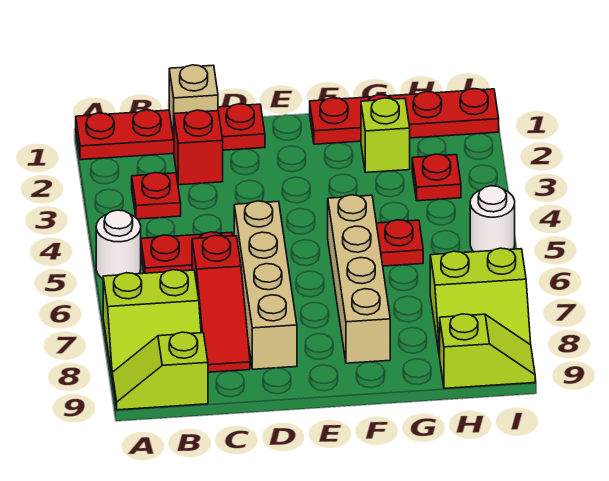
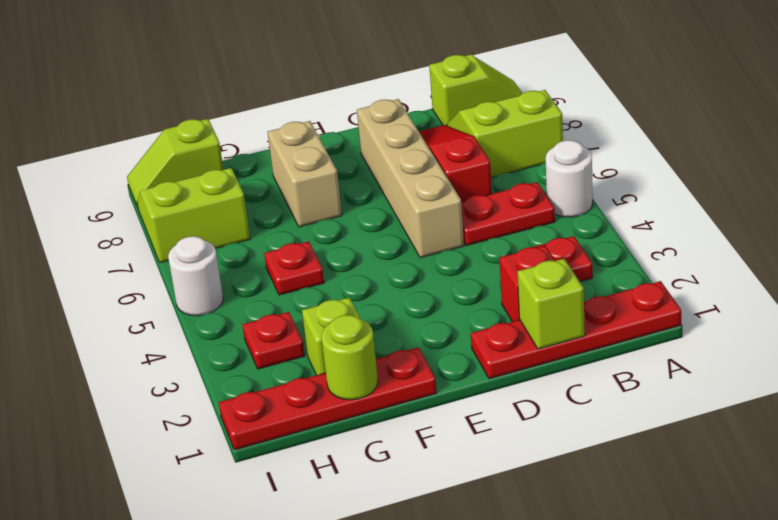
tan 1x1 brick [169,65,218,138] -> lime 1x1 brick [517,259,585,349]
tan 1x4 brick [328,195,390,363] -> tan 1x2 brick [268,121,342,227]
none -> lime 1x1 round brick [321,315,378,400]

